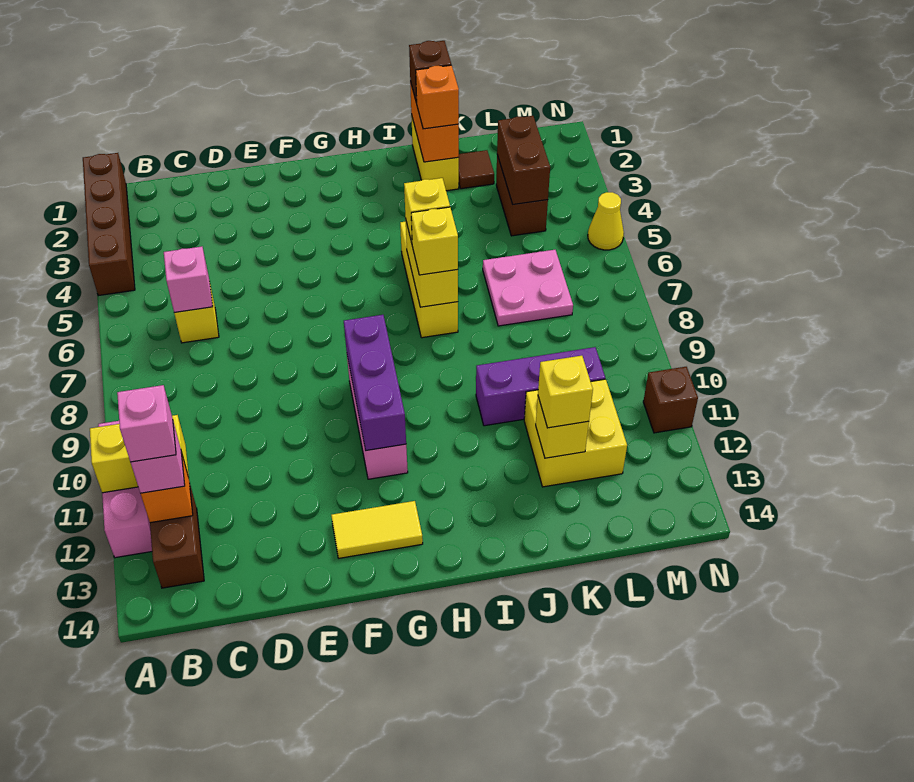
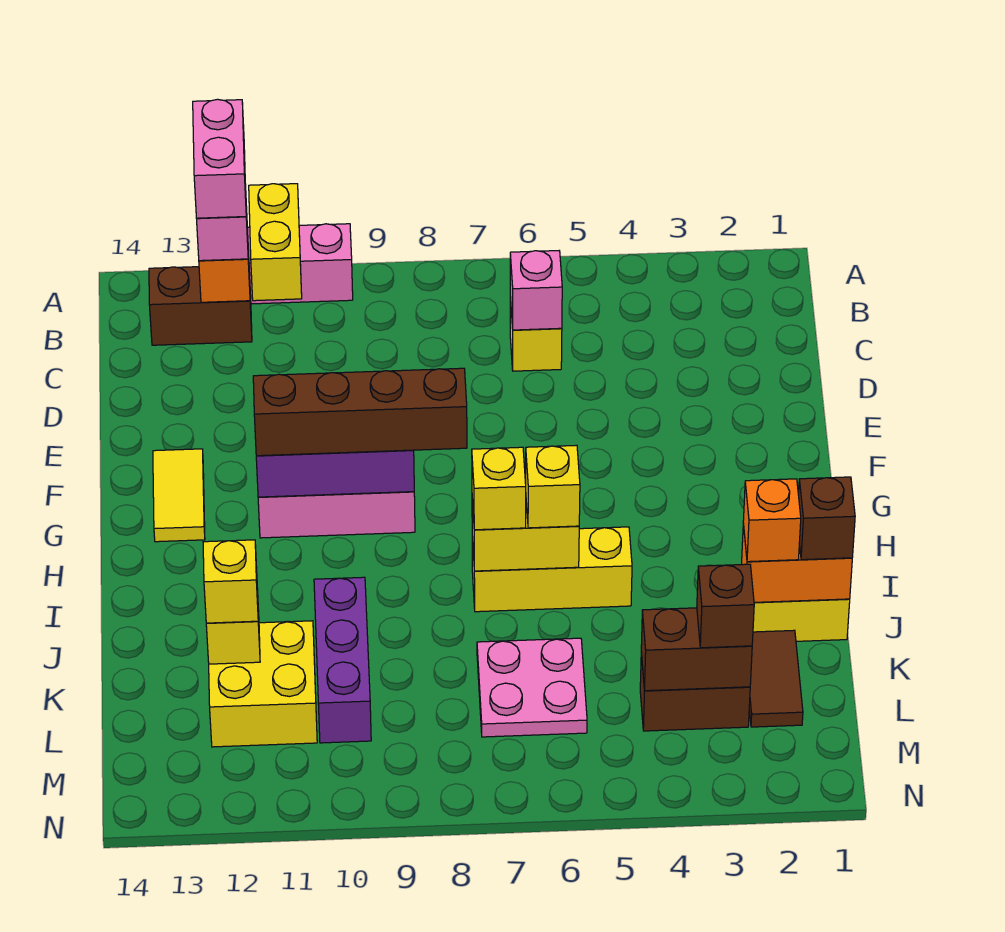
brown 1x4 brick [83,153,135,296] -> brown 1x4 brick moved to [253,368,467,456]
pink 1x1 brick [117,385,176,462] -> pink 1x2 brick [193,99,246,218]
brown 1x1 tile [458,150,494,189] -> brown 1x2 tile [749,630,803,727]
yellow 1x1 cone [588,192,624,250] -> none
brown 1x1 brick [643,367,698,433] -> brown 1x1 brick moved to [697,564,754,648]

